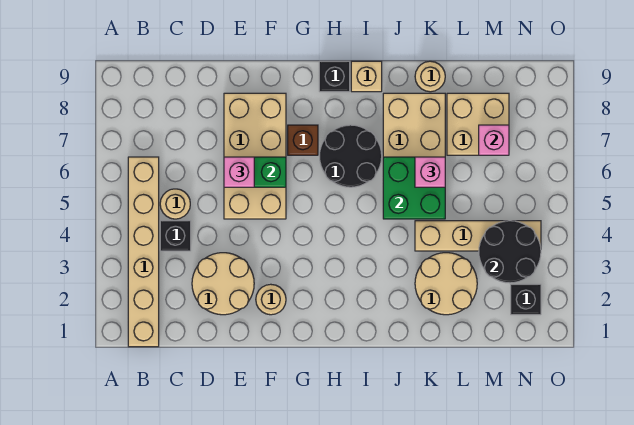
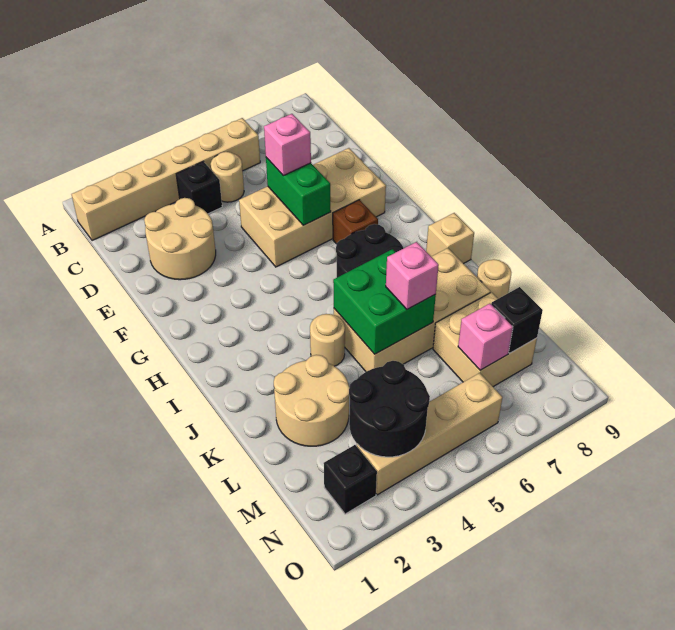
tan 1x1 round brick [256,284,286,315] -> tan 1x1 round brick moved to [310,314,345,366]
black 1x1 brick [319,61,350,92] -> black 1x1 brick moved to [491,287,543,353]
tan 1x4 brick [415,221,541,251] -> tan 1x4 brick turned to [357,373,502,495]

